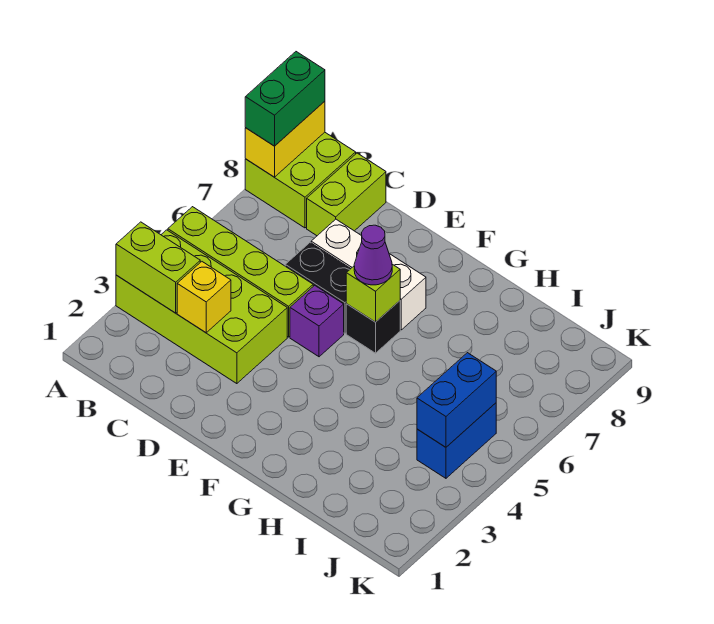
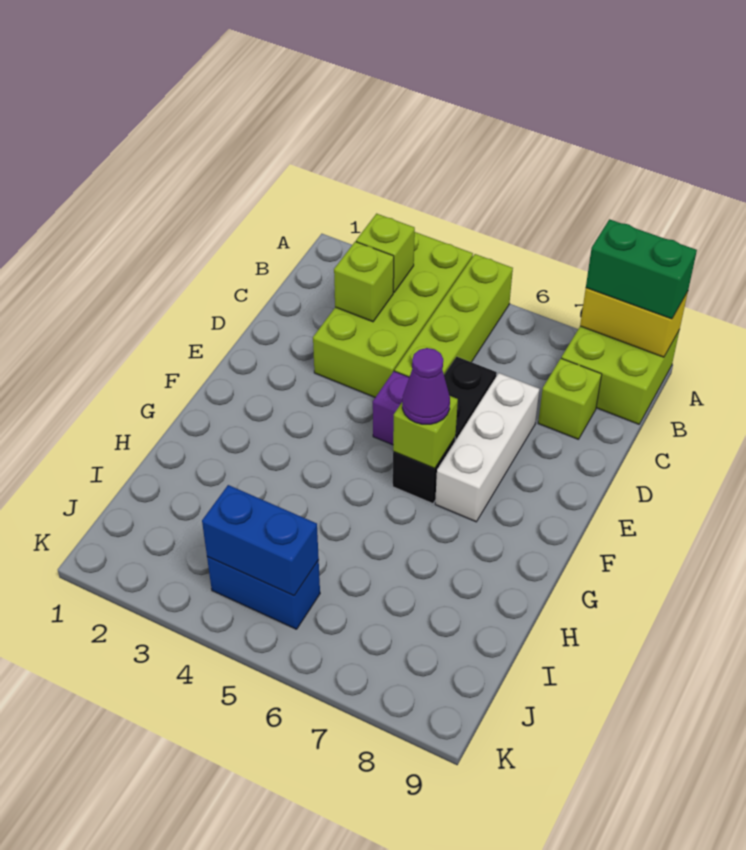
lime 1x2 brick [116,222,200,313] -> lime 1x1 brick [356,214,415,292]
yellow 1x1 brick [177,262,231,333] -> lime 1x1 brick [334,242,394,322]
lime 1x2 brick [307,153,386,236] -> lime 1x1 brick [538,358,602,439]

